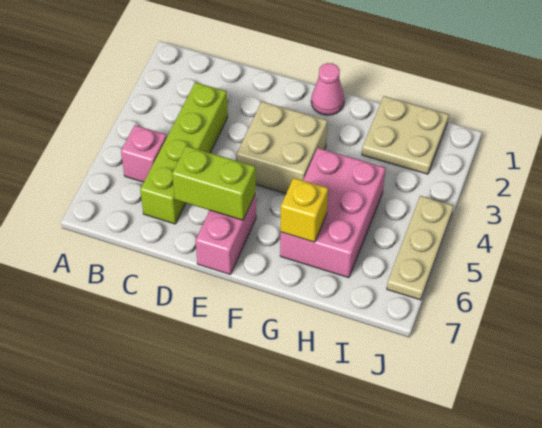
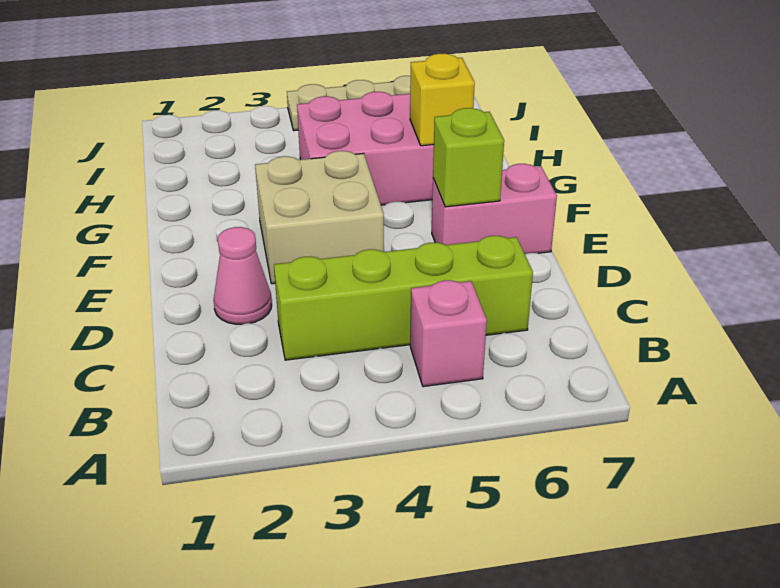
lime 1x2 brick [172,146,256,220] -> lime 1x1 brick [433,108,504,207]
pink 1x1 cone [311,63,344,115] -> pink 1x1 cone moved to [213,227,272,324]
tan 2x2 plate [362,96,449,174] -> none

